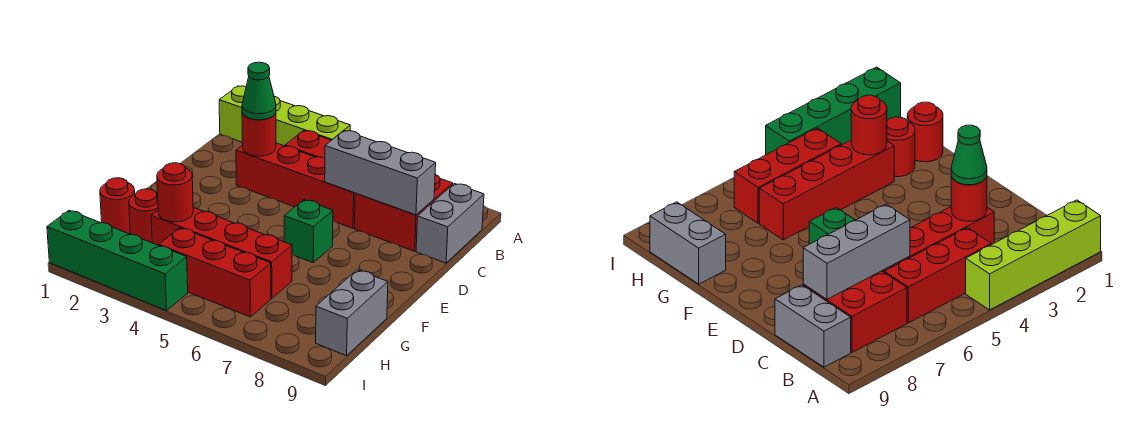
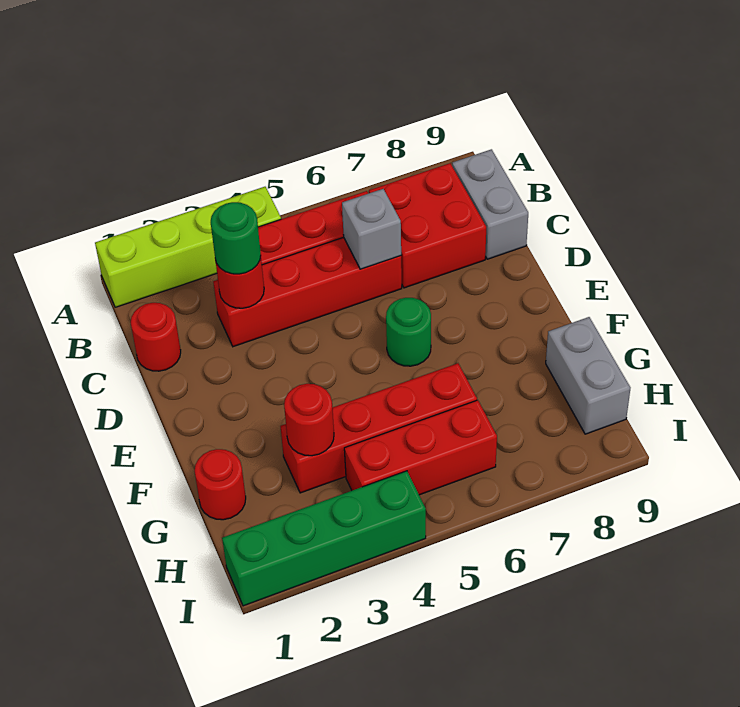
green 1x1 cone [242,62,276,120] -> green 1x1 round brick [211,202,261,274]
grey 1x3 brick [325,131,436,215] -> grey 1x1 brick [342,189,401,269]
green 1x1 brick [284,200,333,263] -> green 1x1 round brick [386,298,431,366]
red 1x1 round brick [129,189,158,243] -> red 1x1 round brick moved to [131,303,181,371]

